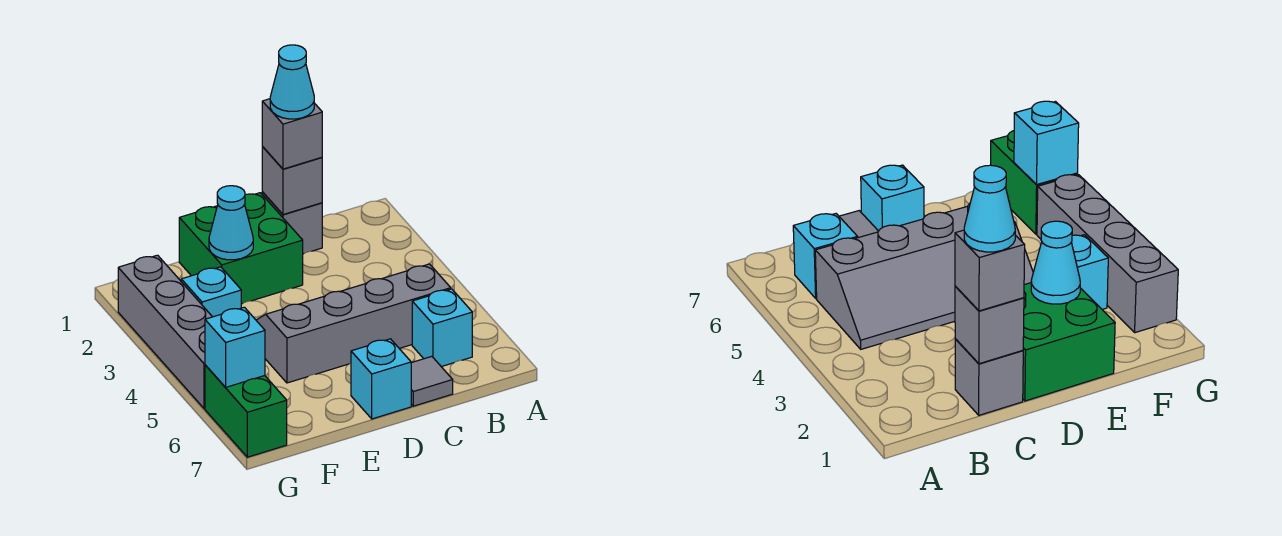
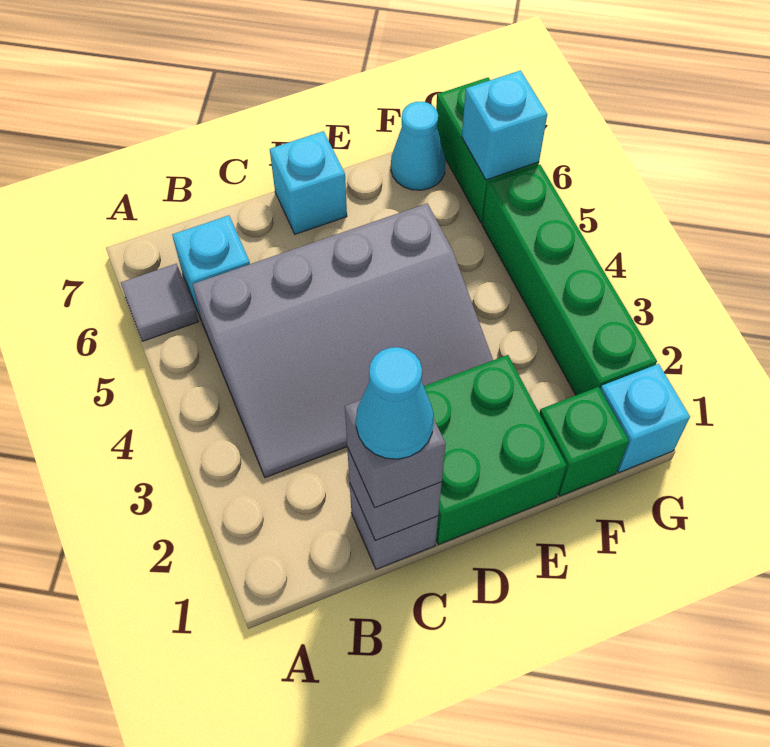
grey 2x4 slope [256,264,451,383] -> grey 3x4 slope [192,203,493,478]
grey 1x1 tile [411,356,453,406] -> grey 1x1 tile moved to [121,264,198,341]
cyan 1x1 cone [209,186,253,260] -> cyan 1x1 cone moved to [391,102,446,190]
none -> green 1x1 brick [539,387,629,496]
cyan 1x1 brick [181,267,241,317] -> cyan 1x1 brick moved to [600,364,690,473]
grey 1x4 brick [118,255,212,408] -> green 1x4 brick [482,165,657,395]

